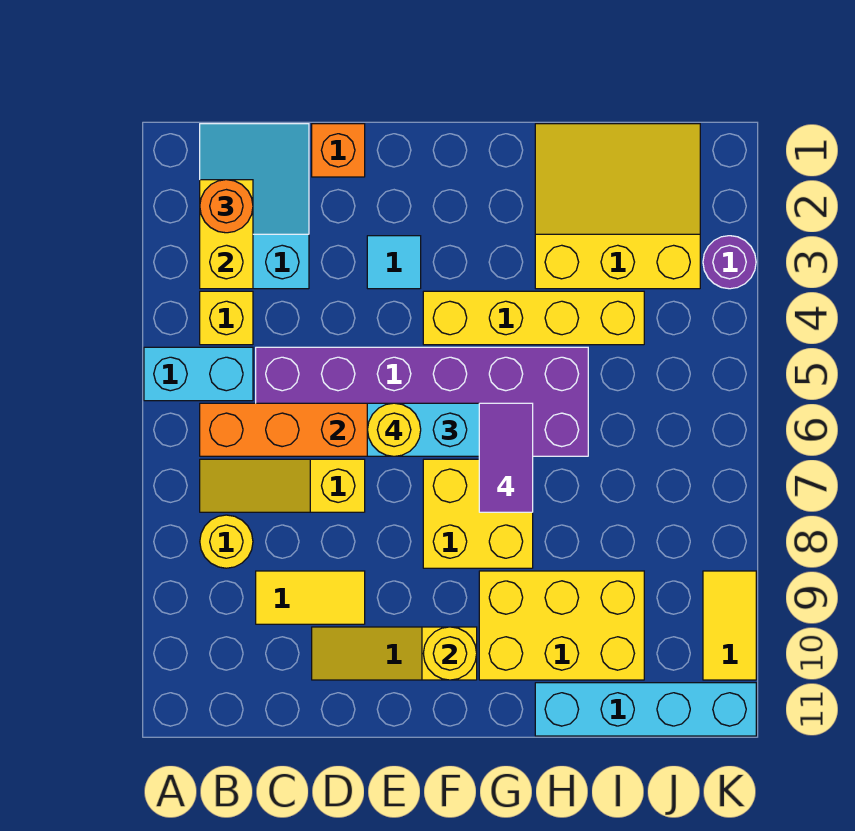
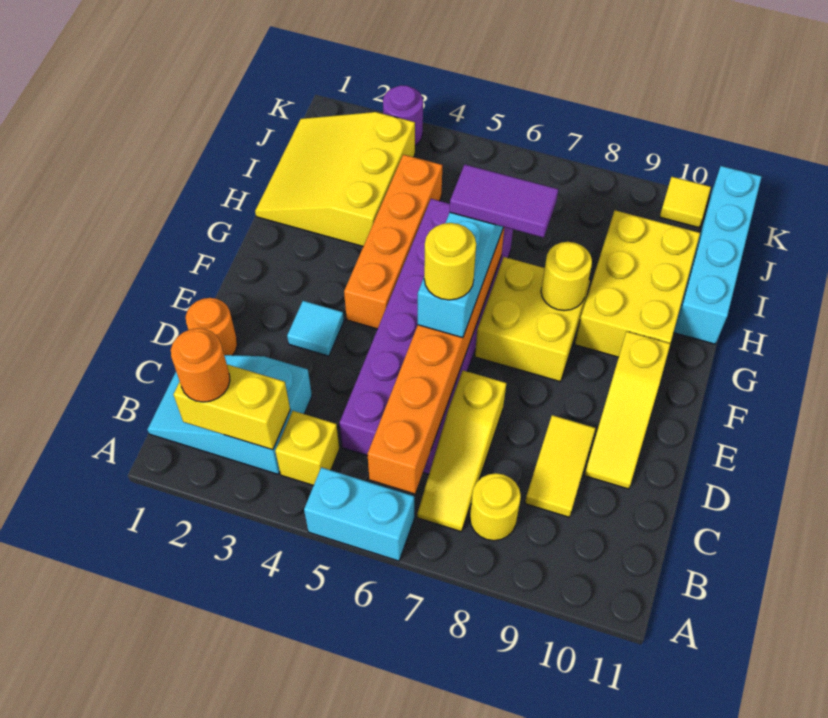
cyan 1x2 brick [144,347,253,401] -> cyan 1x2 brick turned to [304,467,414,561]
orange 1x1 brick [312,124,365,177] -> orange 1x1 round brick [186,298,237,355]
yellow 1x4 brick [423,291,644,345] -> orange 1x4 brick [344,155,442,329]
yellow 1x1 round brick [423,627,477,680] -> yellow 1x1 round brick moved to [541,242,592,311]
yellow 1x2 tile [703,571,756,680] -> yellow 1x1 tile [660,177,711,228]

